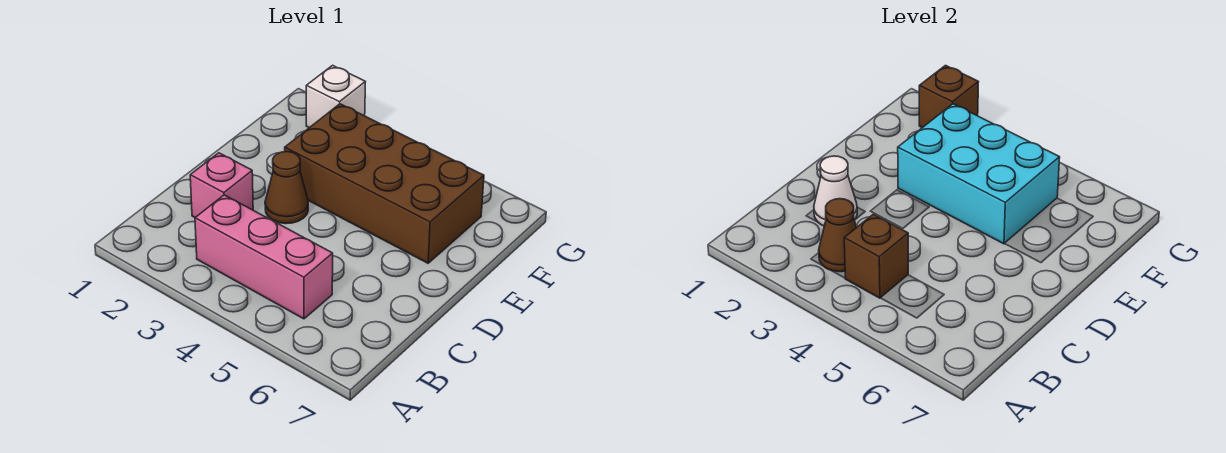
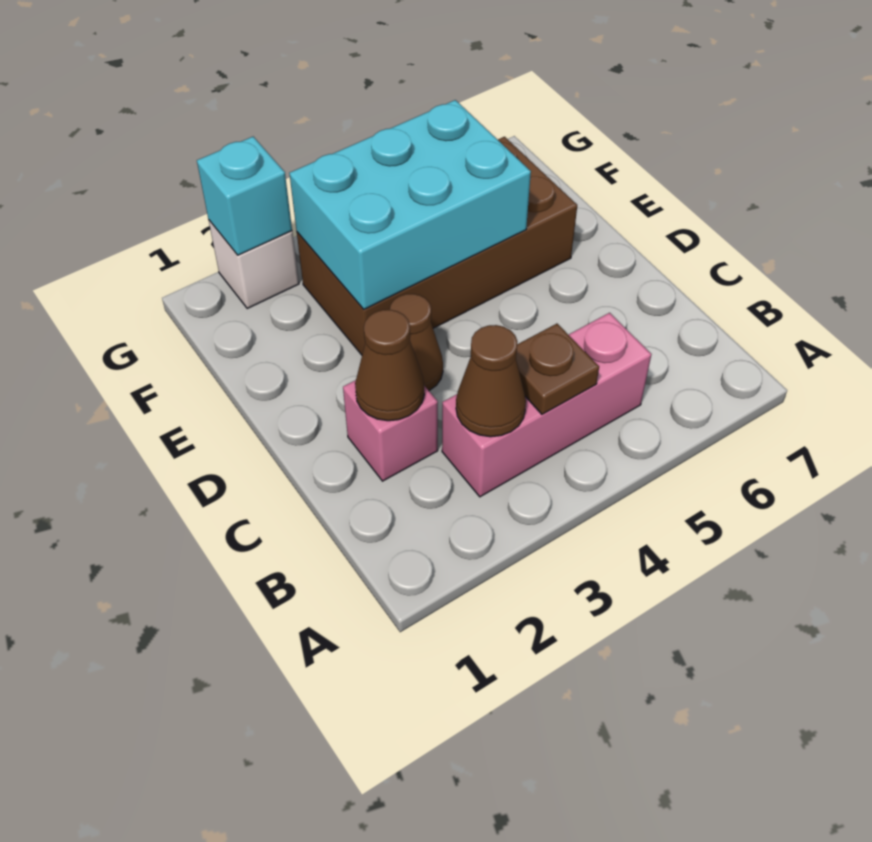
brown 1x1 brick [844,214,908,298] -> brown 1x1 plate [516,324,599,414]
white 1x1 cone [814,156,857,226] -> brown 1x1 cone [355,310,424,421]
brown 1x1 brick [919,65,978,128] -> cyan 1x1 brick [197,137,292,255]

